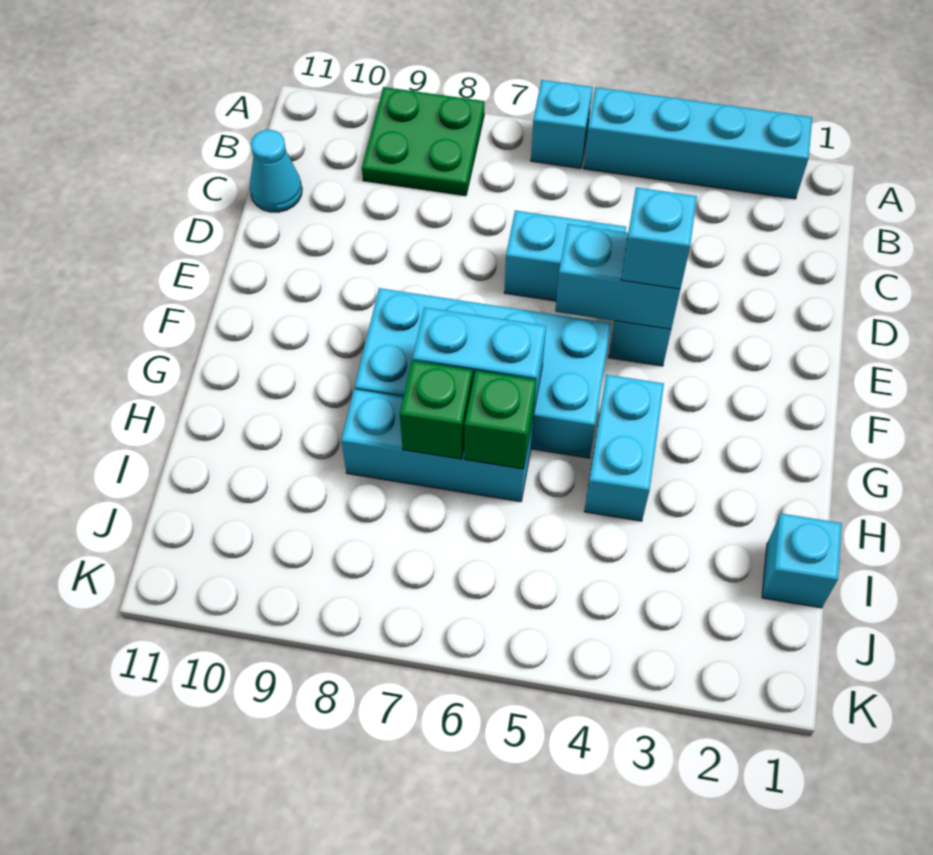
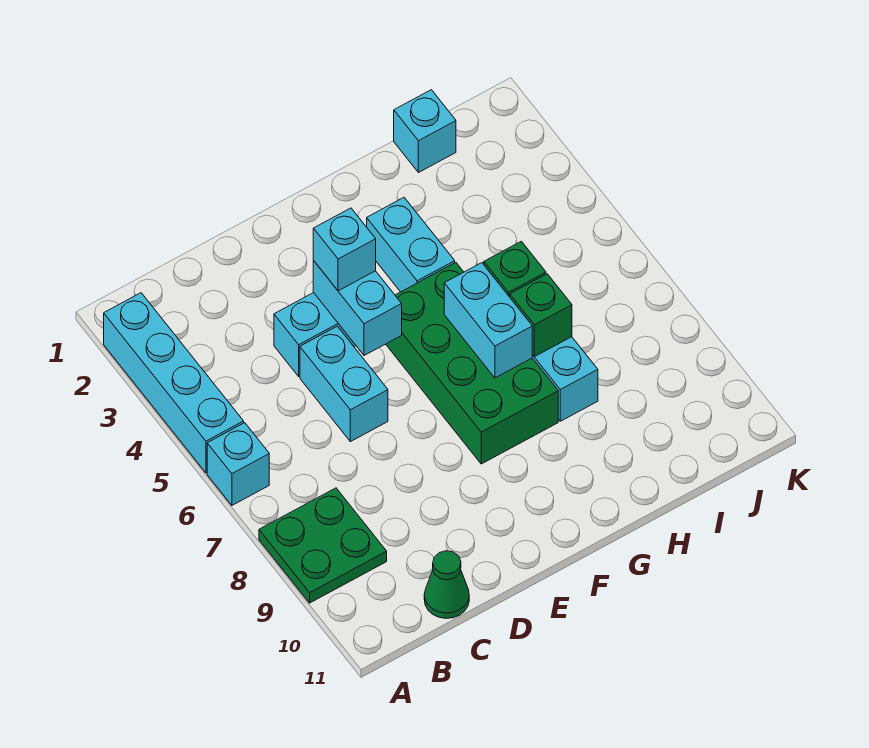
cyan 1x1 cone [249,130,302,212] -> green 1x1 cone [424,551,469,618]
cyan 2x4 brick [355,288,611,458] -> green 2x4 brick [386,263,558,464]
cyan 1x2 brick [584,375,664,521] -> cyan 1x2 brick turned to [367,198,455,292]

